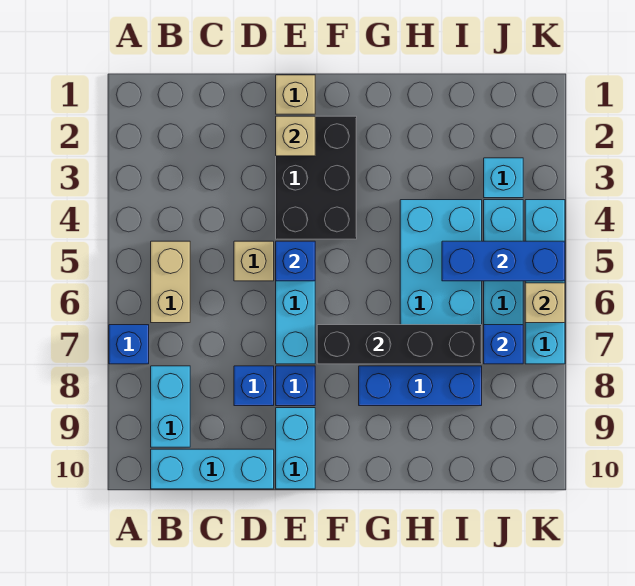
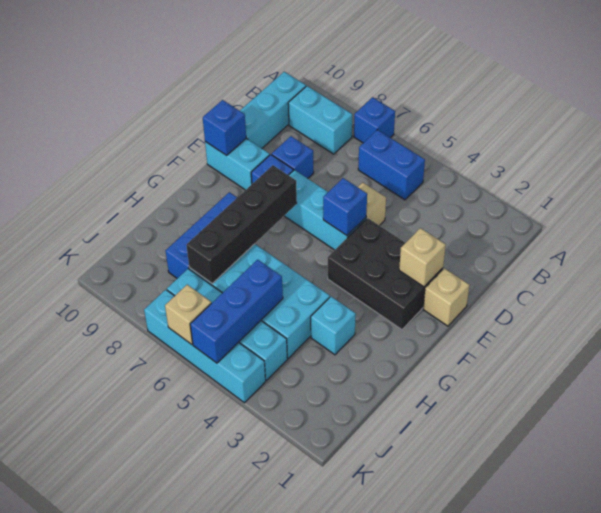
tan 1x2 brick [151,241,190,323] -> blue 1x2 brick [358,130,425,200]
cyan 1x1 brick [484,158,523,198] -> cyan 1x1 brick moved to [311,297,356,355]
blue 1x1 brick [484,325,523,364] -> blue 1x1 brick moved to [203,100,246,155]

